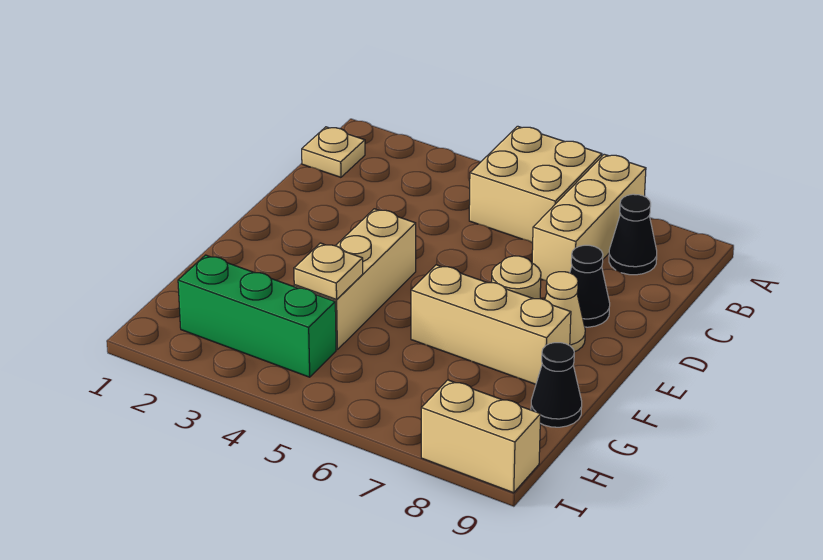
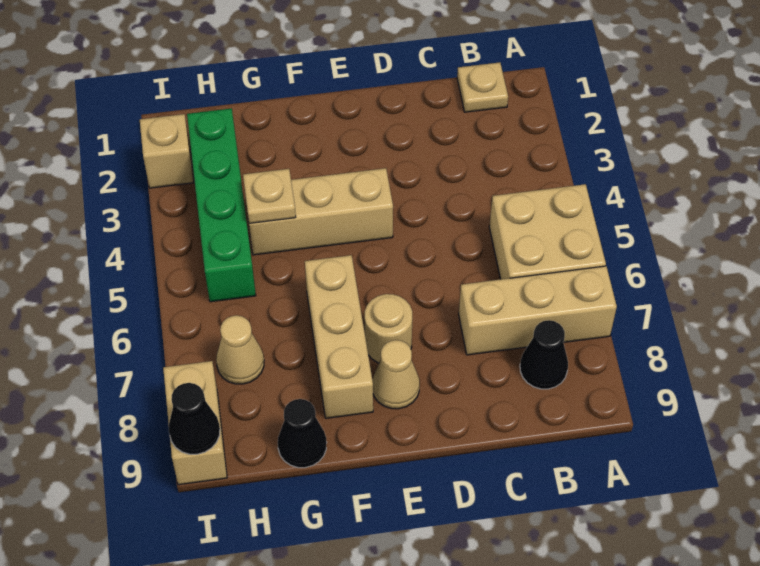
black 1x1 cone [570,245,610,327] -> black 1x1 cone moved to [169,383,220,454]
green 1x3 brick [178,255,336,377] -> green 1x4 brick [187,108,256,302]
none -> tan 1x1 cone [216,315,264,384]
none -> tan 1x1 brick [140,114,194,188]

